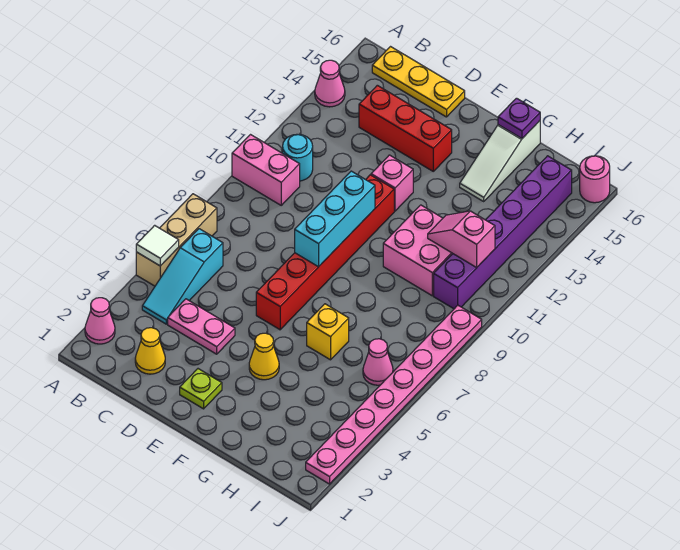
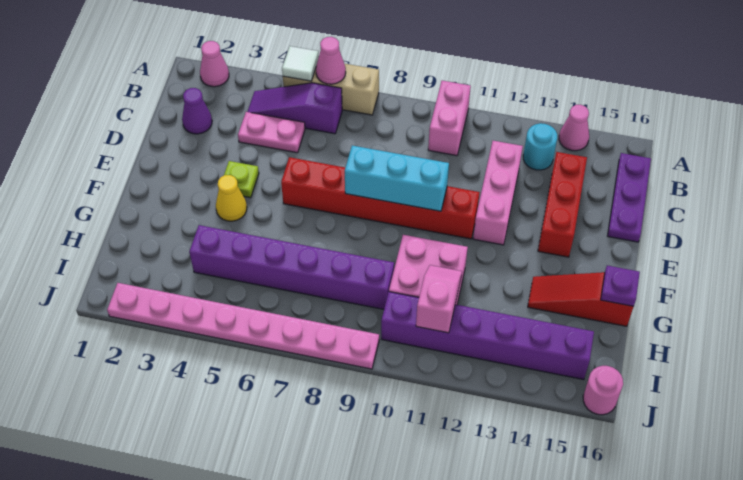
cyan 1x3 slope [142,229,223,324] -> purple 1x3 slope [247,83,342,134]
cyan 1x1 round brick [283,134,313,181] -> cyan 1x1 round brick moved to [523,123,557,170]
yellow 1x3 plate [372,47,465,117] -> purple 1x3 plate [608,153,651,242]
yellow 1x1 cone [135,328,165,374] -> purple 1x1 cone [182,88,212,134]
pink 1x2 plate [168,299,235,354] -> pink 1x2 plate turned to [238,112,305,153]
lime 1x1 plate [180,369,222,409] -> lime 1x1 plate moved to [224,161,259,198]
pink 1x1 brick [371,155,413,211] -> pink 1x3 brick [473,141,523,245]
yellow 1x1 brick [307,304,349,360] -> none
white 1x3 slope [460,121,540,201] -> red 1x3 slope [528,272,634,326]
none -> purple 1x6 brick [189,225,394,309]
pink 1x1 cone [363,339,393,385] -> pink 1x1 cone moved to [316,37,346,84]

